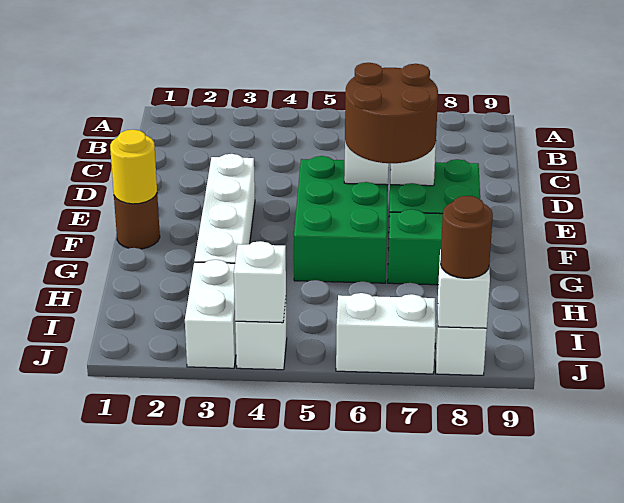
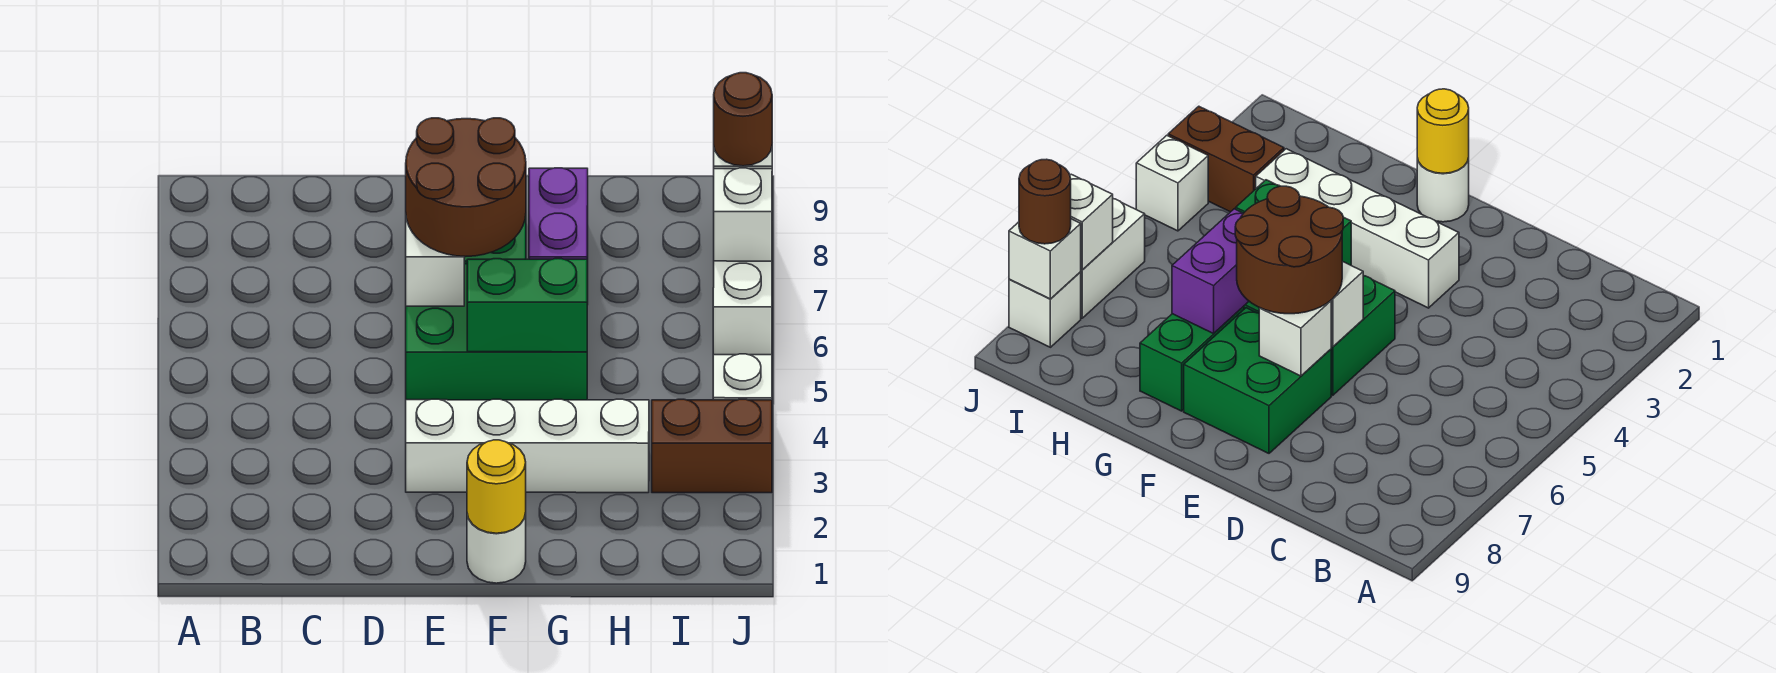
brown 1x1 round brick [114,194,160,249] -> white 1x1 round brick [467,513,526,583]
none -> green 1x2 brick [467,259,587,352]
none -> purple 1x2 brick [529,168,588,259]
white 1x2 brick [185,260,236,368] -> brown 1x2 brick [652,399,772,493]
white 1x1 brick [234,241,286,323] -> white 1x1 brick moved to [714,168,772,261]

